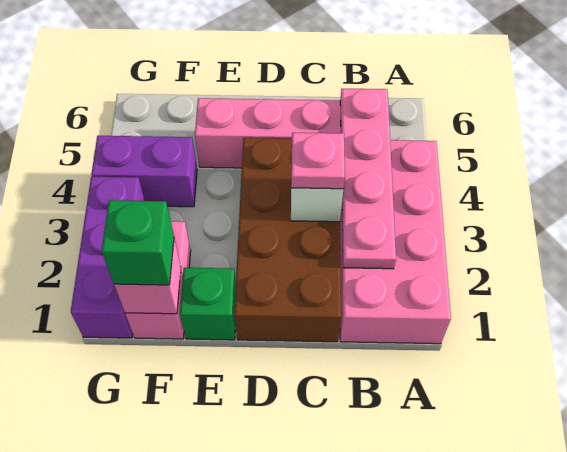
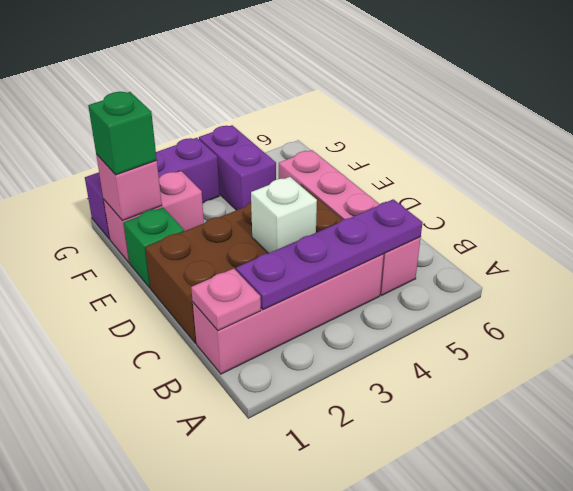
pink 2x4 brick [340,140,451,344] -> pink 1x4 brick [193,254,383,374]
pink 1x4 plate [340,89,396,269] -> purple 1x4 plate [236,199,423,310]
pink 1x1 plate [291,133,345,189] -> pink 1x1 plate moved to [191,269,261,331]

